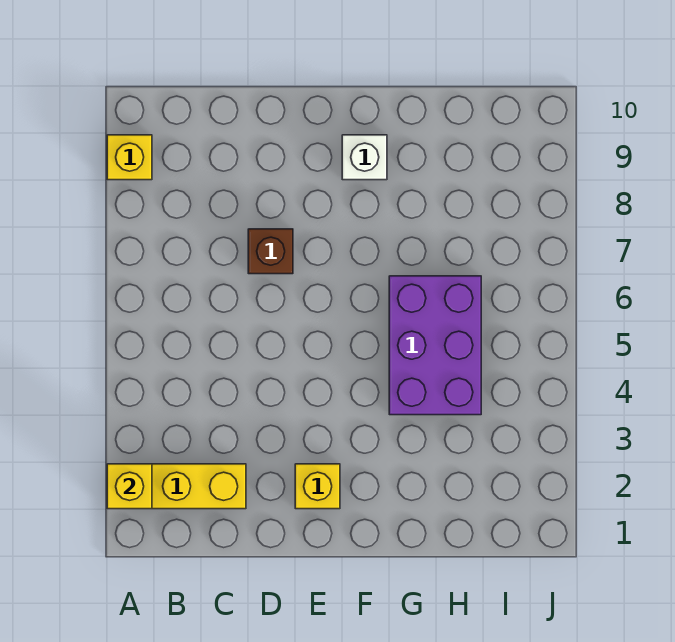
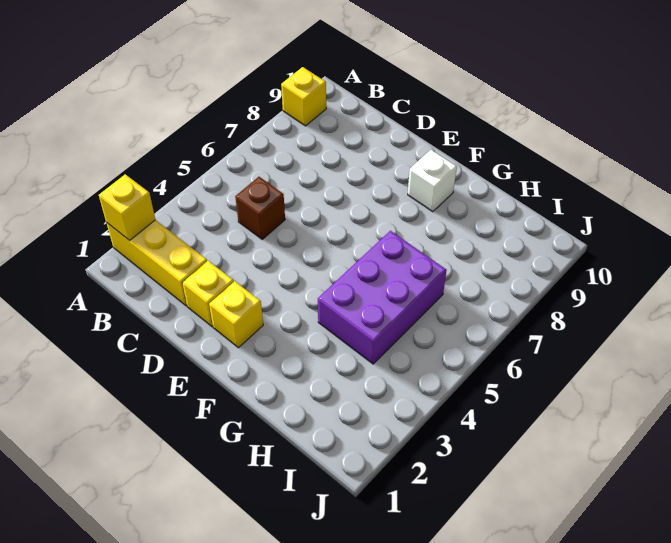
none -> yellow 1x1 brick [182,261,234,326]
brown 1x1 brick [248,229,293,274] -> brown 1x1 brick moved to [235,177,285,239]

